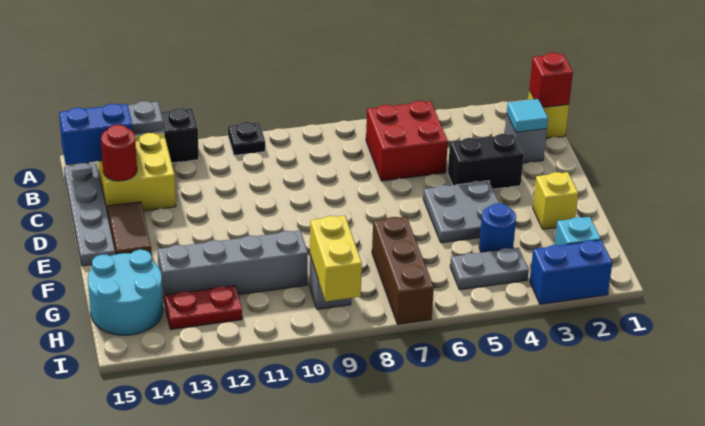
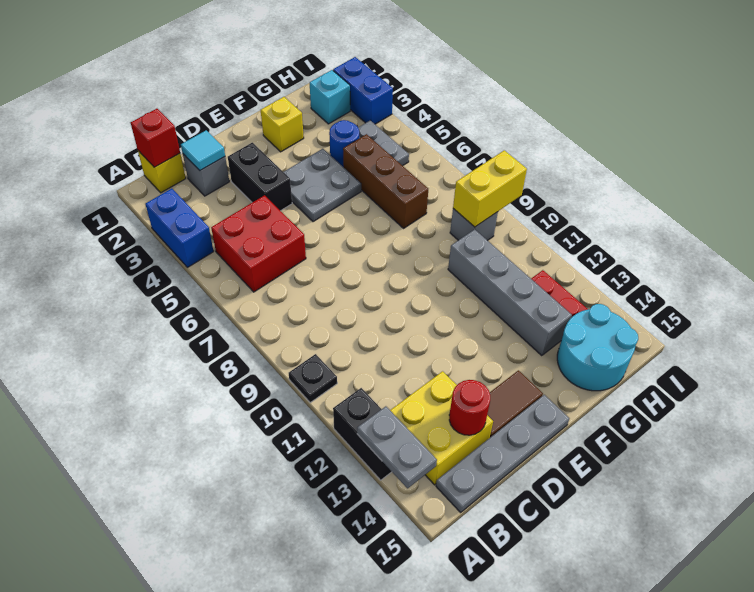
blue 1x2 brick [59,104,133,165] -> blue 1x2 brick moved to [145,189,214,267]
brown 1x3 brick [372,217,434,324] -> brown 1x3 brick turned to [343,134,428,228]

